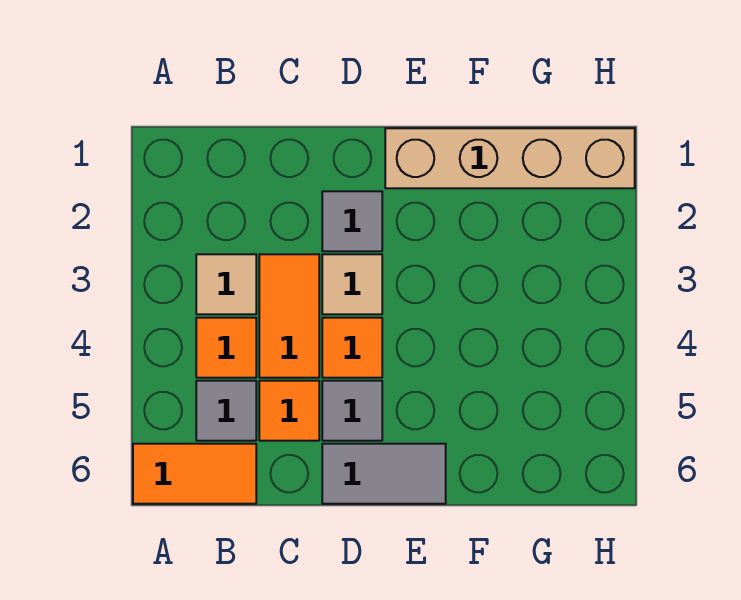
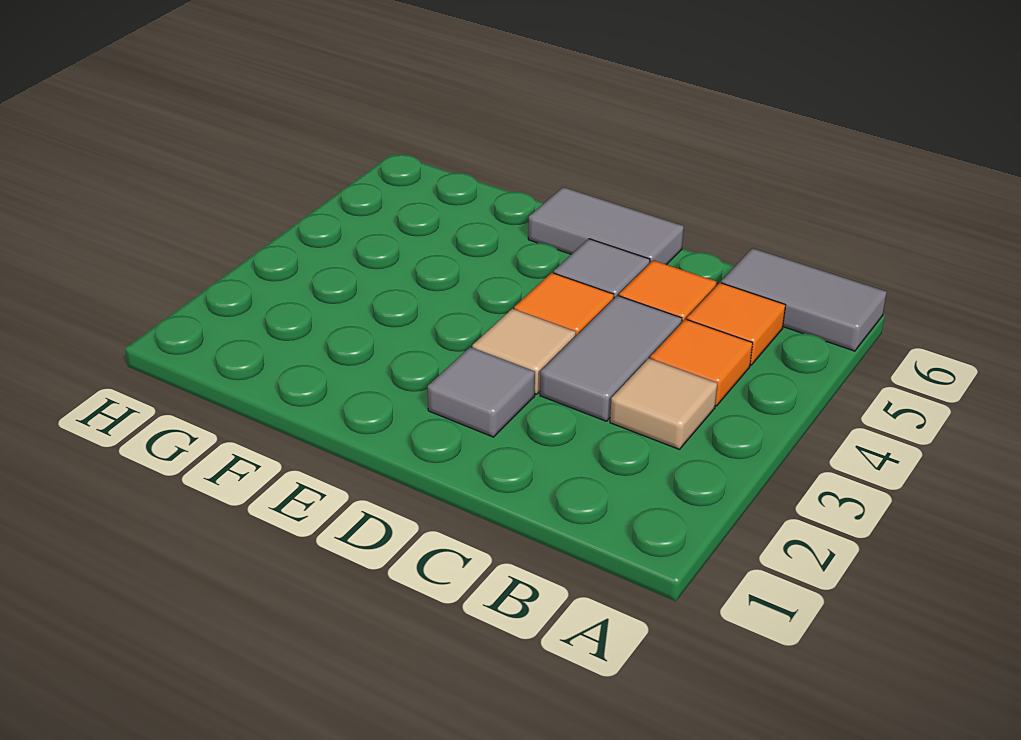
orange 1x2 tile [133,444,256,504] -> grey 1x2 tile [721,248,887,351]
grey 1x1 tile [196,381,256,441] -> orange 1x1 tile [687,283,786,365]
orange 1x2 tile [259,254,319,378] -> grey 1x2 tile [540,296,682,421]
tan 1x4 brick [385,128,635,188] -> none

